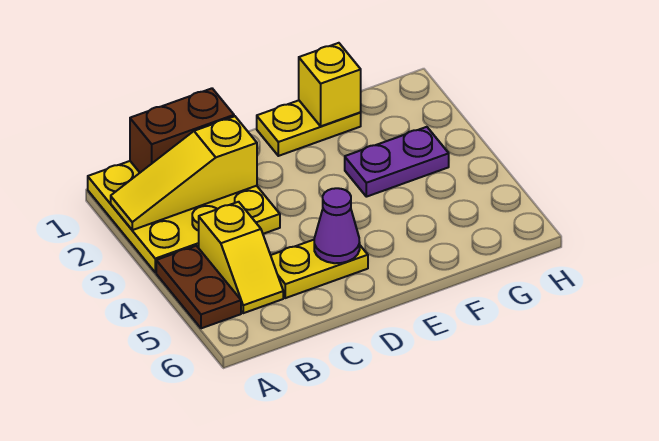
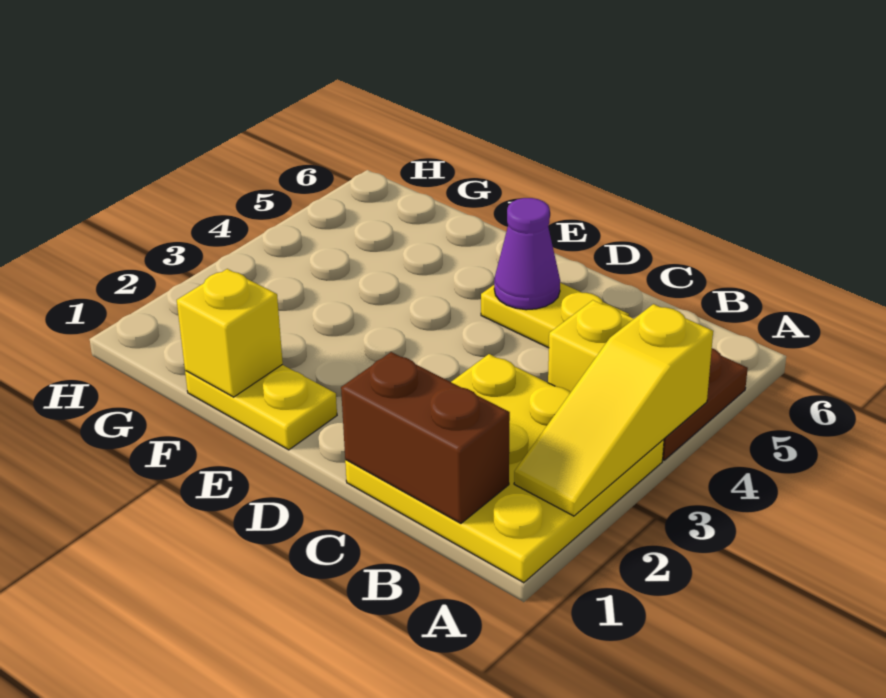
yellow 1x3 slope [111,116,257,230] -> yellow 1x3 slope turned to [514,304,713,516]
purple 1x2 plate [345,127,449,197] -> none

